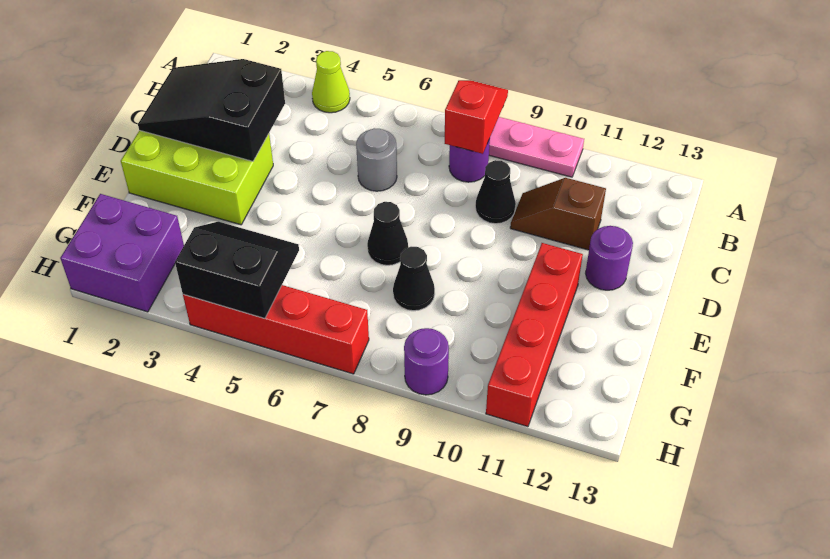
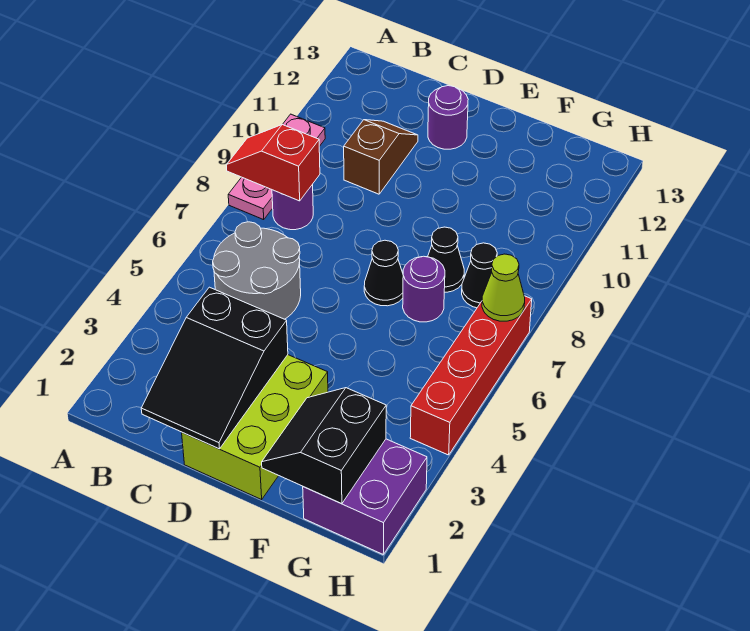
lime 1x1 cone [312,51,350,113] -> lime 1x1 cone moved to [482,254,525,321]
grey 1x1 round brick [356,128,397,191] -> grey 2x2 round brick [213,222,301,319]
black 1x1 cone [475,160,516,224] -> black 1x1 cone moved to [462,243,497,308]
brown 1x2 slope [510,178,606,250] -> brown 1x2 slope turned to [344,120,418,194]
red 1x4 brick [486,243,583,427] -> none
black 2x2 slope [175,221,299,319] -> black 2x2 slope moved to [262,388,386,504]
purple 1x1 round brick [404,328,449,395] -> purple 1x1 round brick moved to [403,256,445,322]

